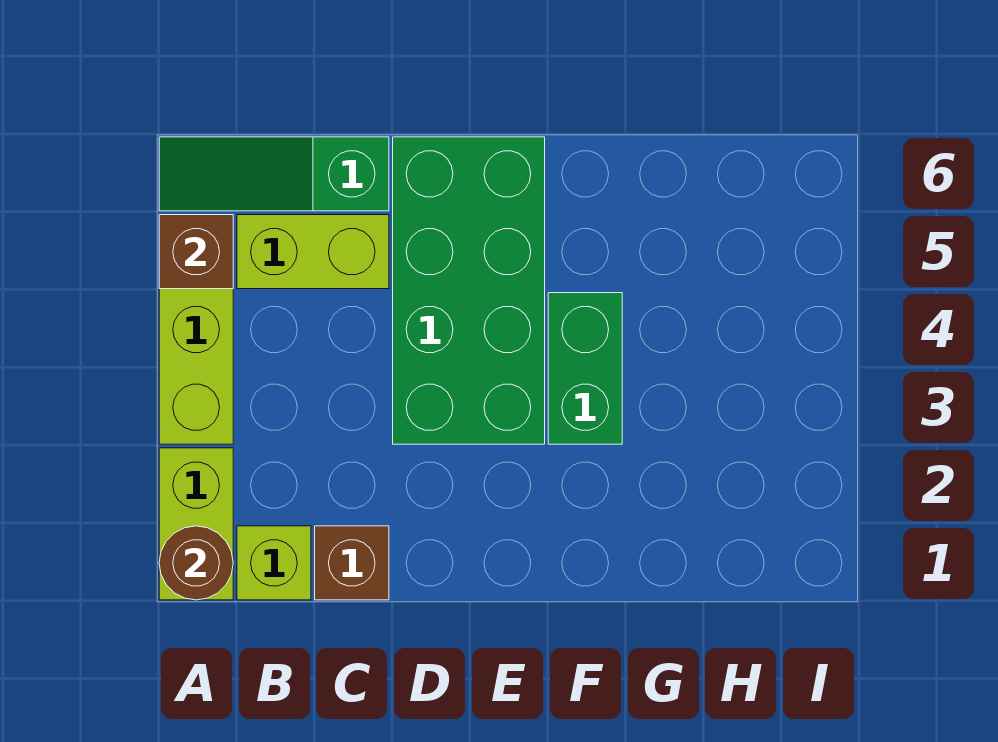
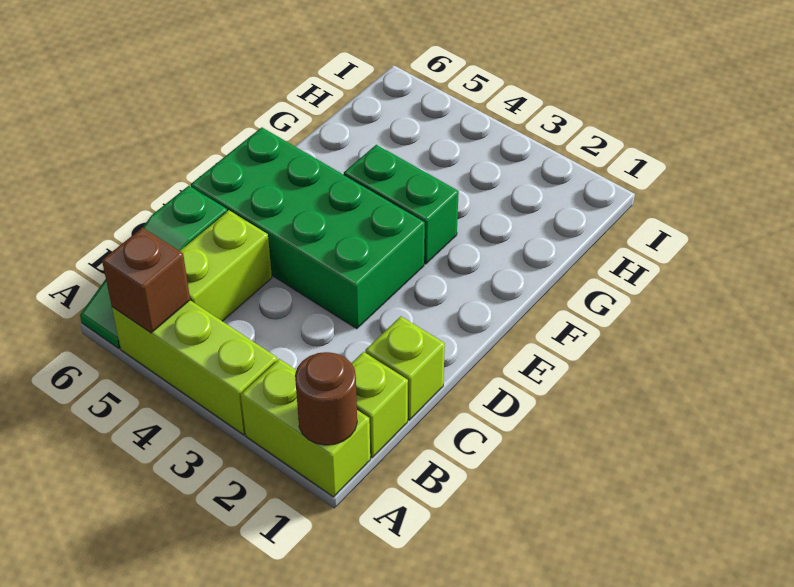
brown 1x1 brick [315,526,389,600] -> lime 1x1 brick [365,316,445,420]

